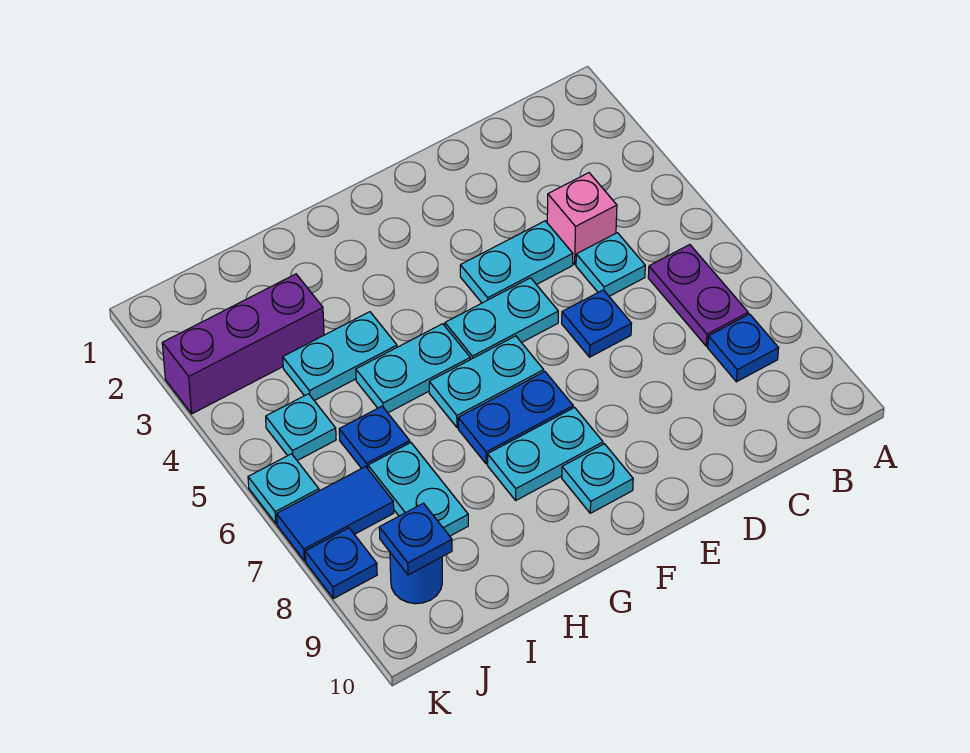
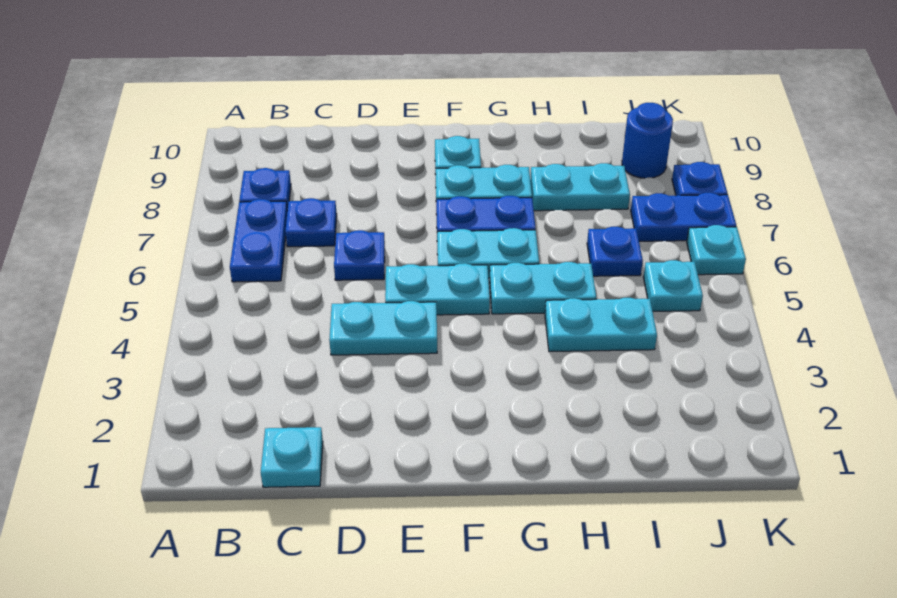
purple 1x2 plate [648,245,748,346] -> blue 1x2 plate [230,199,287,282]
pink 1x1 brick [547,173,617,264] -> none
cyan 1x1 plate [576,233,645,296] -> cyan 1x1 plate moved to [261,427,323,487]
purple 1x3 brick [162,274,324,414] -> none
cyan 1x2 plate [368,443,468,536] -> cyan 1x2 plate turned to [530,163,630,211]
blue 1x2 tile [277,466,394,561] -> blue 1x2 plate [631,193,736,241]
blue 1x1 plate [379,503,452,575] -> blue 1x1 plate moved to [285,198,337,247]

